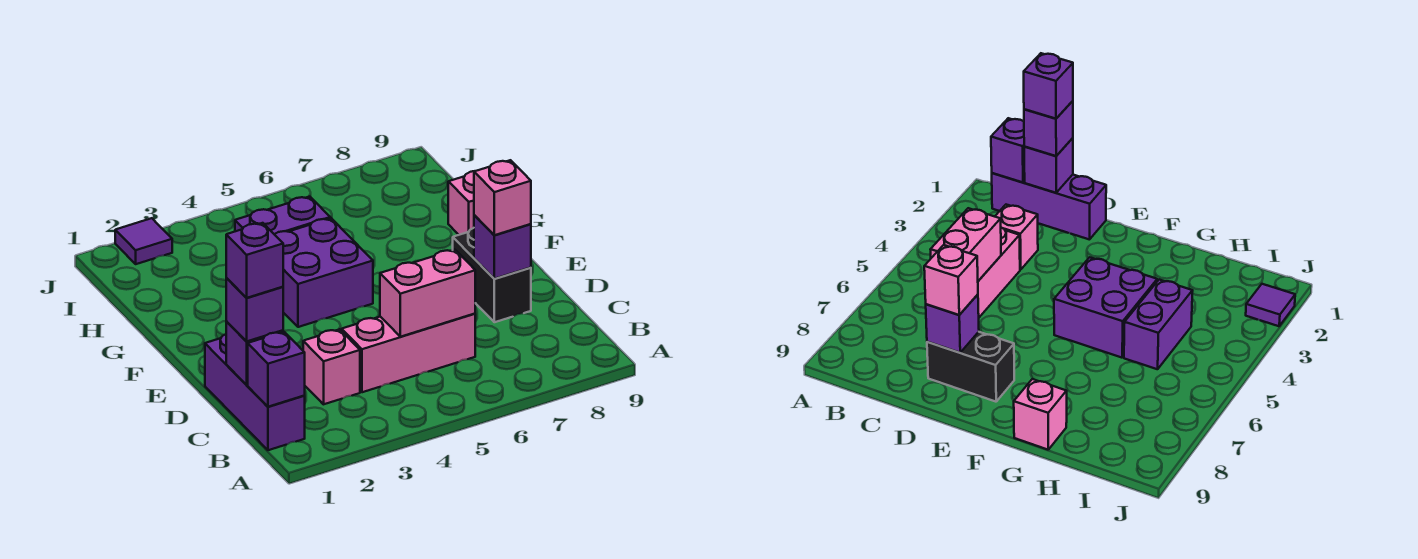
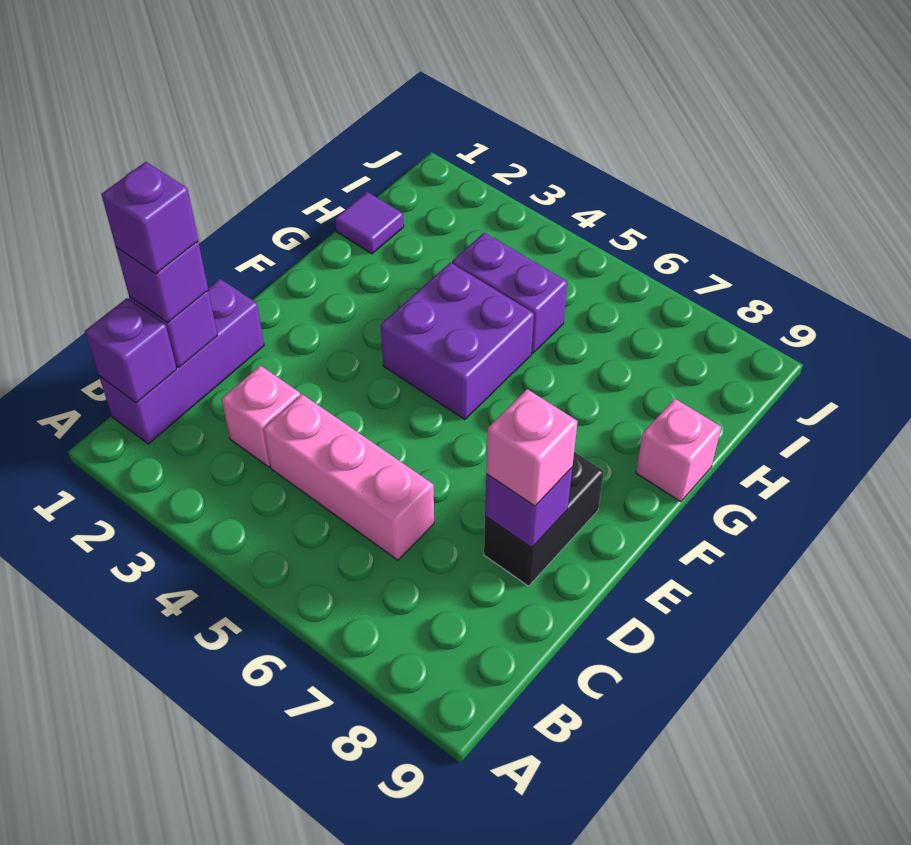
pink 1x2 brick [380,250,475,337] -> none
purple 1x1 tile [115,218,172,264] -> purple 1x1 tile moved to [335,192,404,254]

